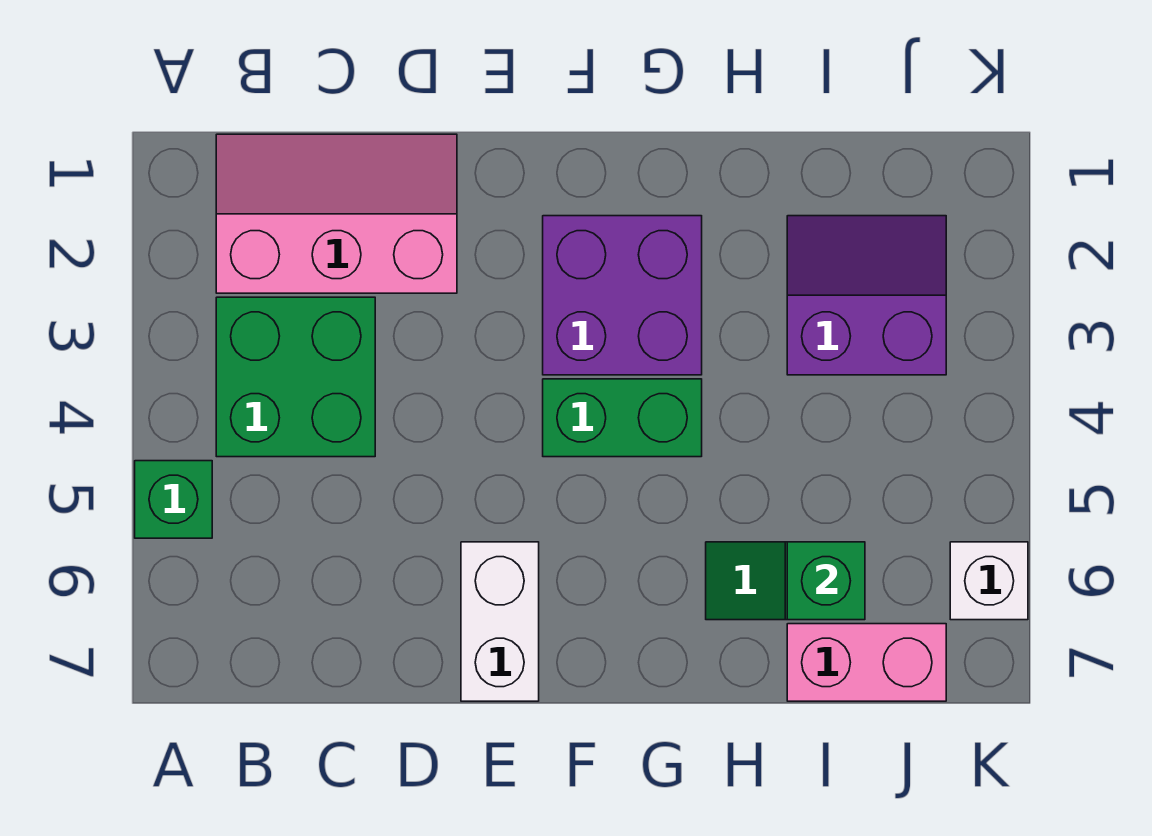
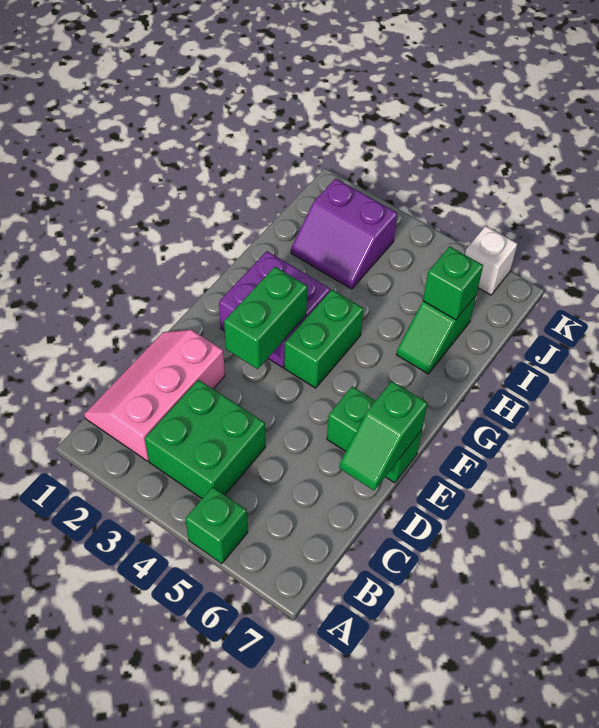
none -> green 1x2 slope [339,381,428,490]
none -> green 1x2 brick [224,267,307,369]
white 1x2 brick [461,542,539,701] -> green 1x2 brick [327,386,422,483]
purple 2x2 slope [787,216,946,375] -> purple 2x2 slope turned to [291,179,397,289]
pink 1x2 brick [787,624,946,701] -> none

